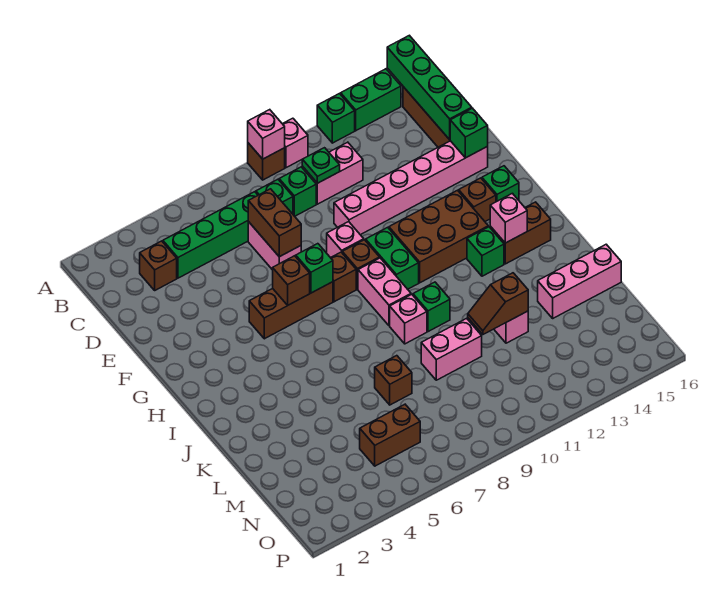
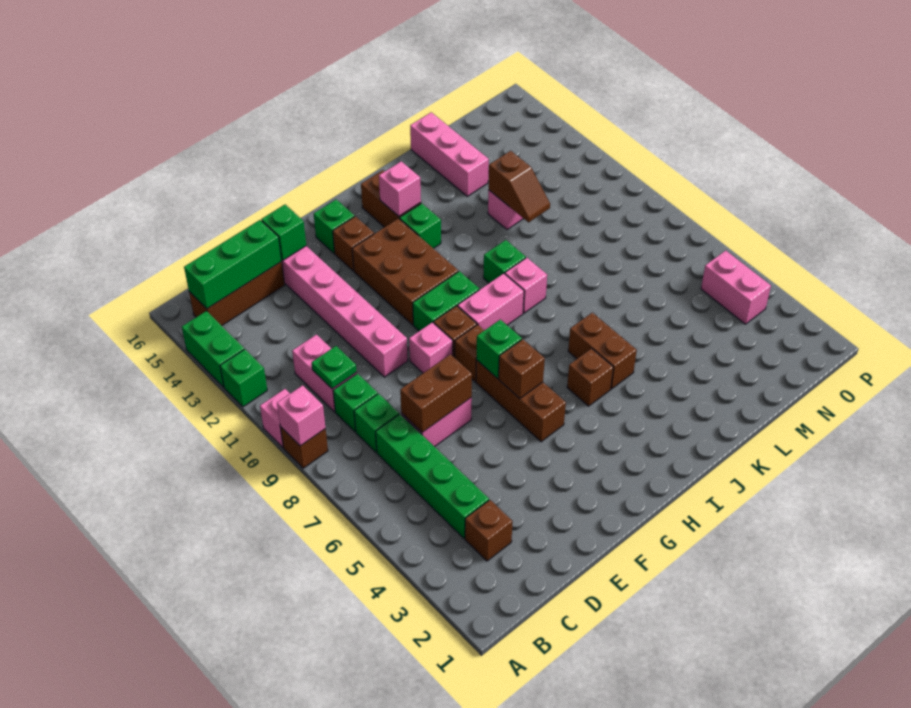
green 1x4 brick [387,35,472,140] -> green 1x3 brick [184,220,282,309]
brown 1x1 brick [375,356,412,405] -> brown 1x1 brick moved to [567,348,613,406]
pink 1x2 brick [421,318,482,380] -> pink 1x2 brick moved to [701,251,771,324]
brown 1x2 brick [360,404,420,466] -> brown 1x2 brick moved to [568,313,637,389]

